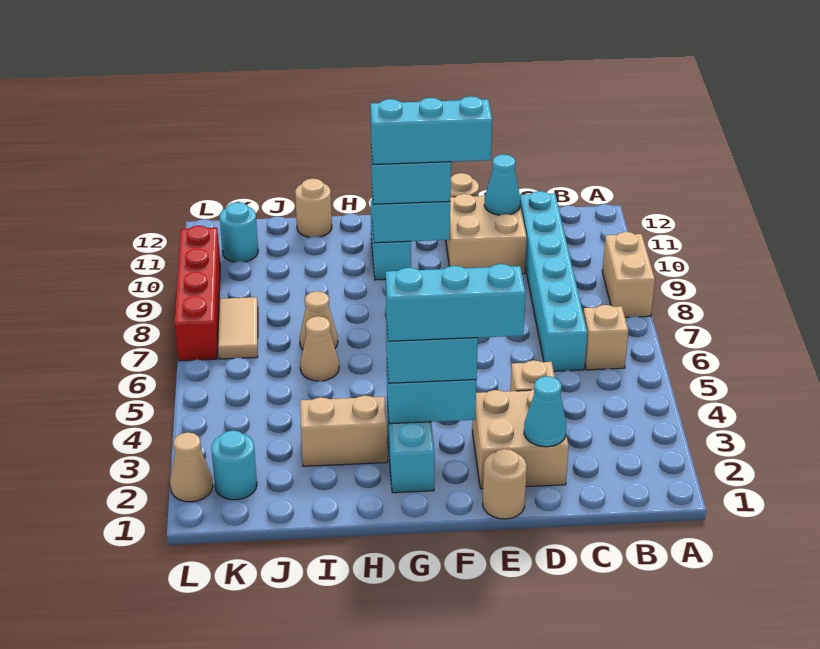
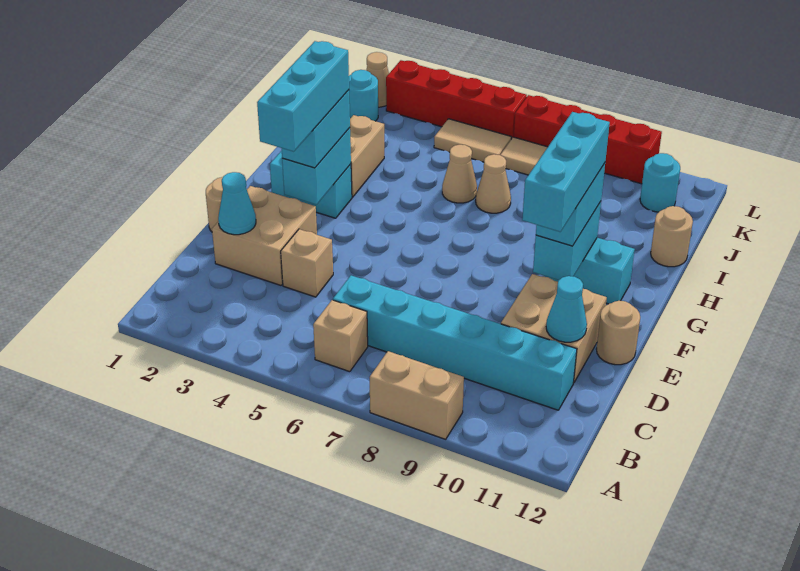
none -> tan 1x2 tile [434,119,511,162]
none -> red 1x4 brick [386,60,527,139]

